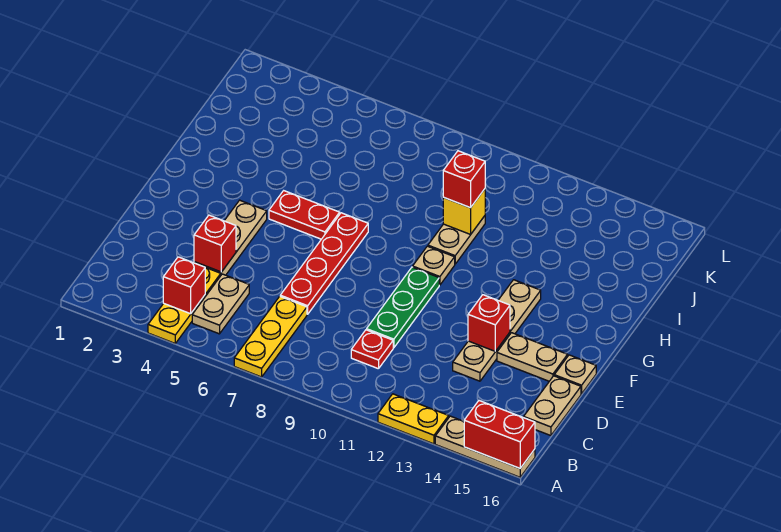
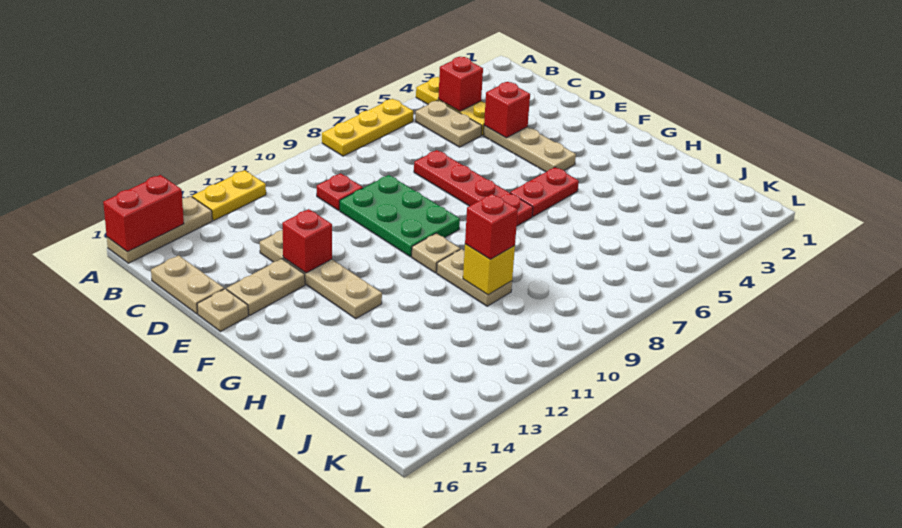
yellow 1x3 plate [234,296,307,377] -> yellow 1x3 plate turned to [322,99,413,156]
green 1x3 plate [367,267,439,348] -> green 2x3 plate [340,175,460,257]

